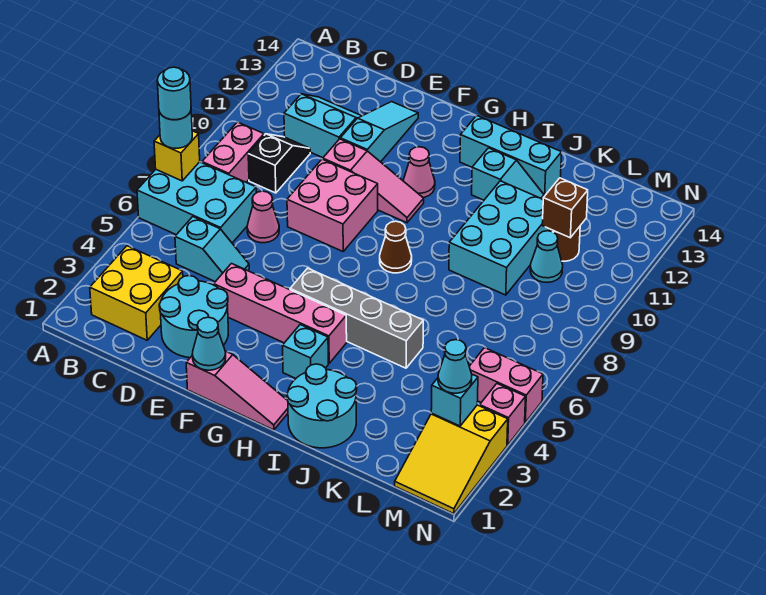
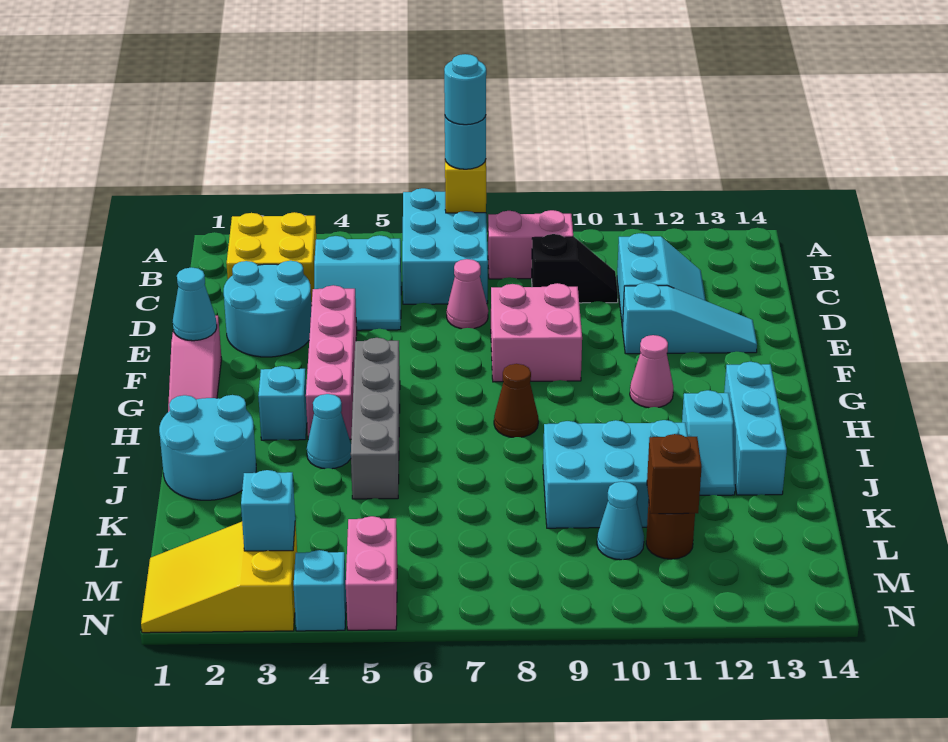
cyan 1x2 slope [175,217,249,282] -> cyan 2x2 slope [314,235,401,330]
pink 1x3 slope [323,139,424,223] -> none
cyan 1x1 cone [438,340,472,393] -> cyan 1x1 cone moved to [307,394,351,469]
pink 1x1 brick [480,384,525,445] -> cyan 1x1 brick [294,550,346,631]

